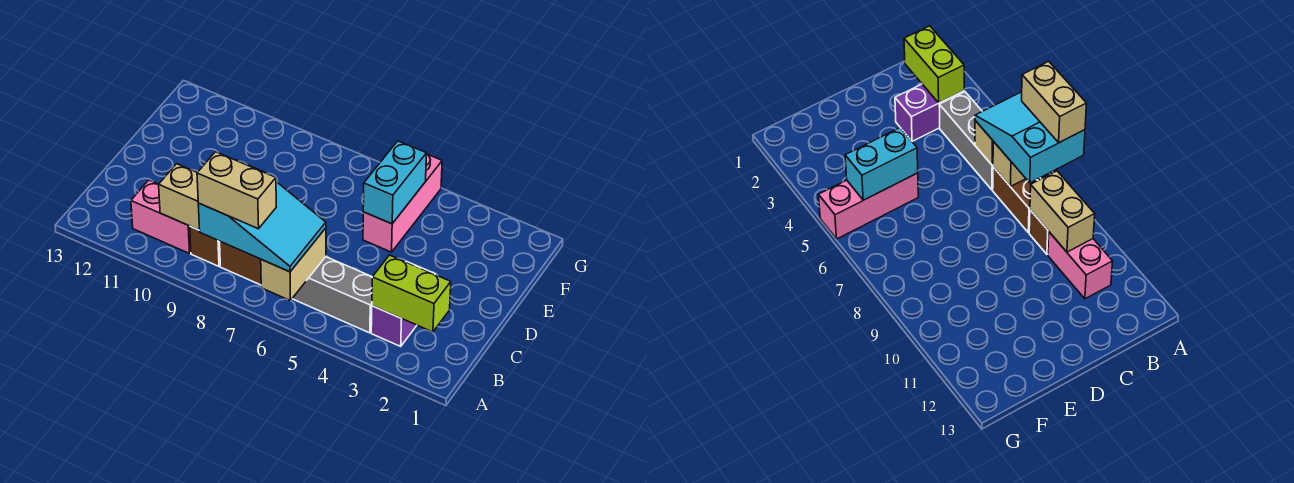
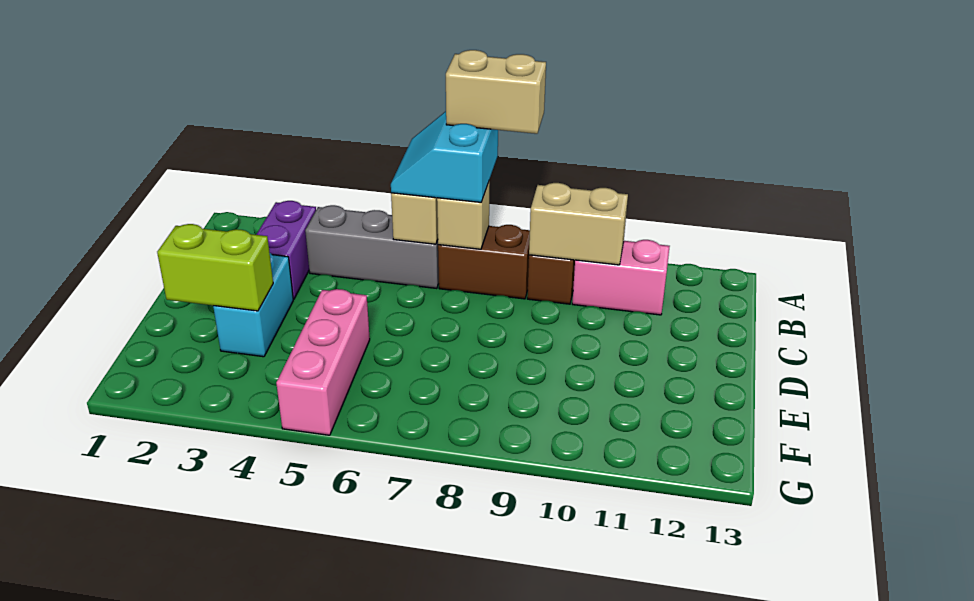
cyan 2x3 slope [198,161,326,272] -> cyan 2x2 slope [391,111,498,202]
lime 1x2 brick [372,255,451,332] -> lime 1x2 brick moved to [157,224,273,311]
cyan 1x2 brick [363,141,427,224] -> cyan 1x2 brick moved to [213,253,293,357]

